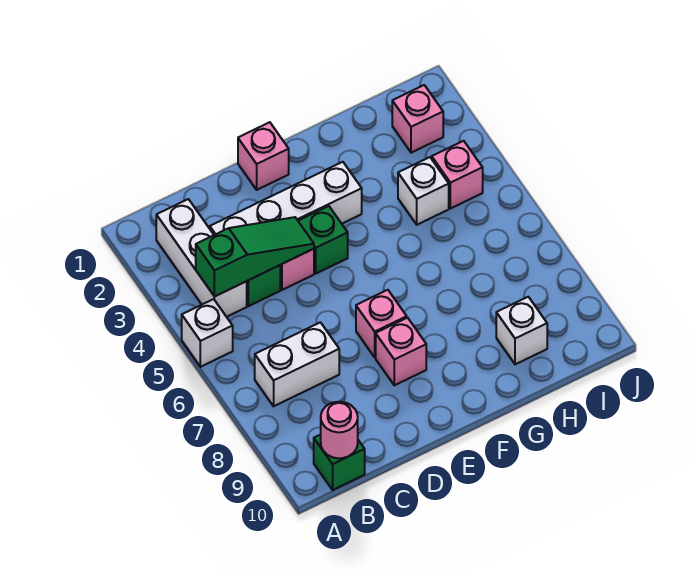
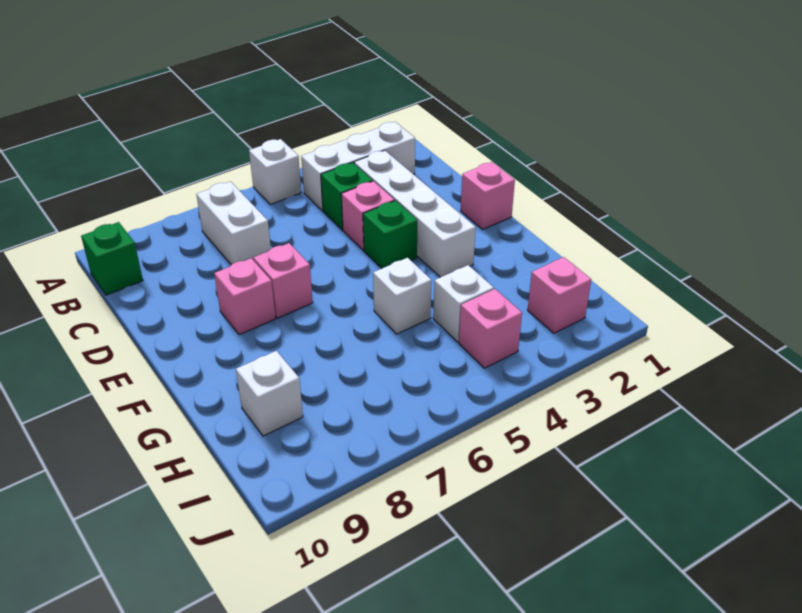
green 1x3 slope [196,217,314,297] -> none
pink 1x1 round brick [321,402,358,458] -> none
none -> white 1x1 brick [373,258,431,334]

